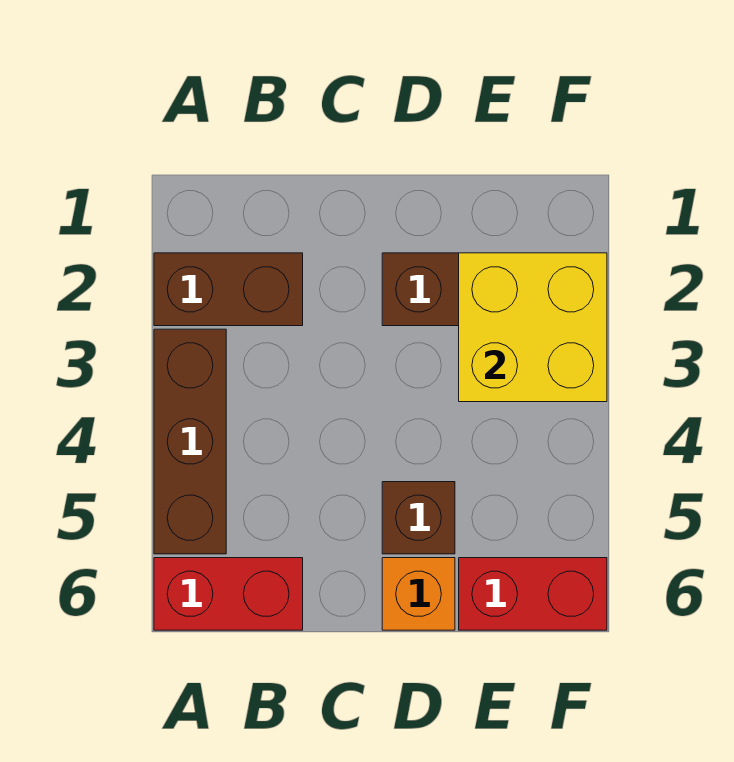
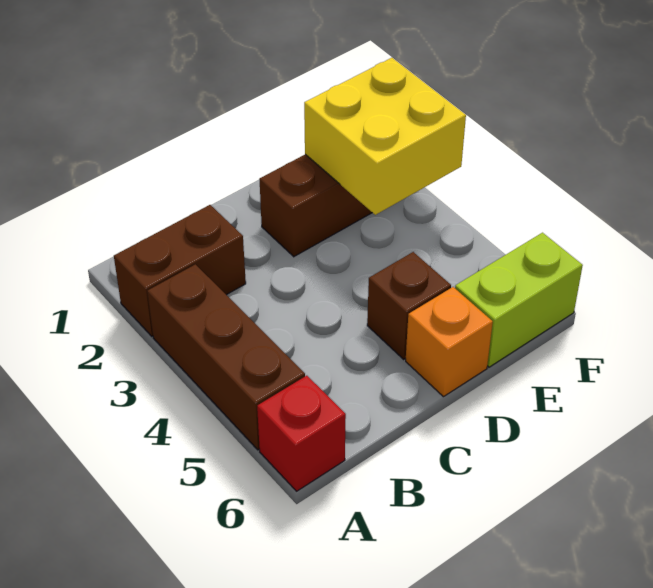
red 1x2 brick [154,558,303,630] -> red 1x1 brick [257,376,346,491]
red 1x2 brick [459,558,607,630] -> lime 1x2 brick [455,233,583,367]

